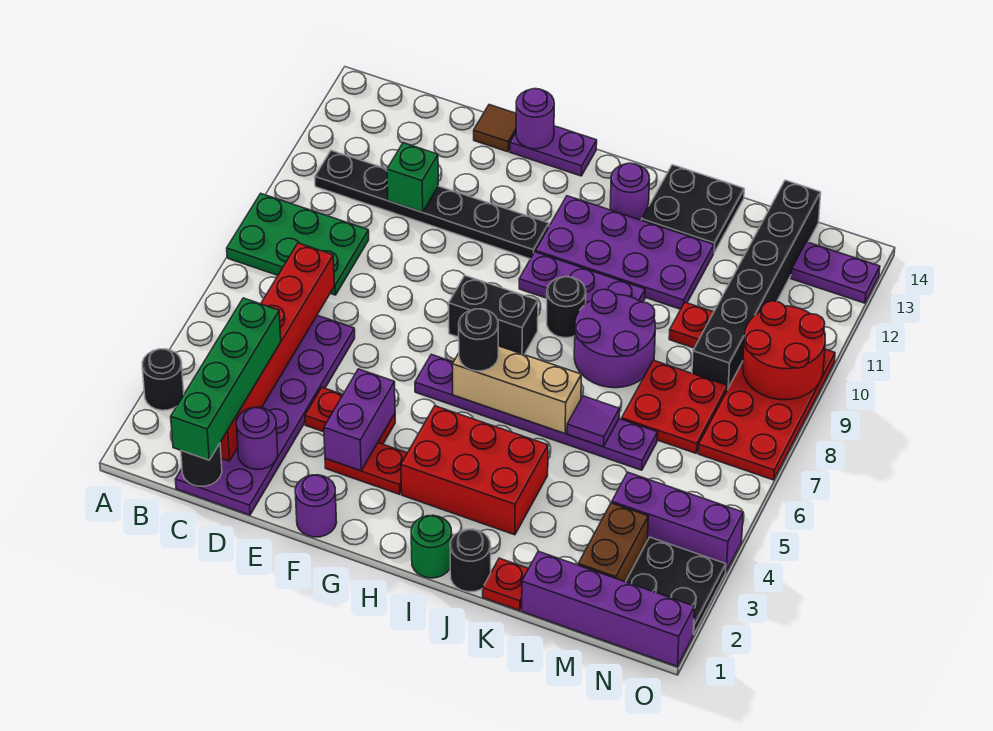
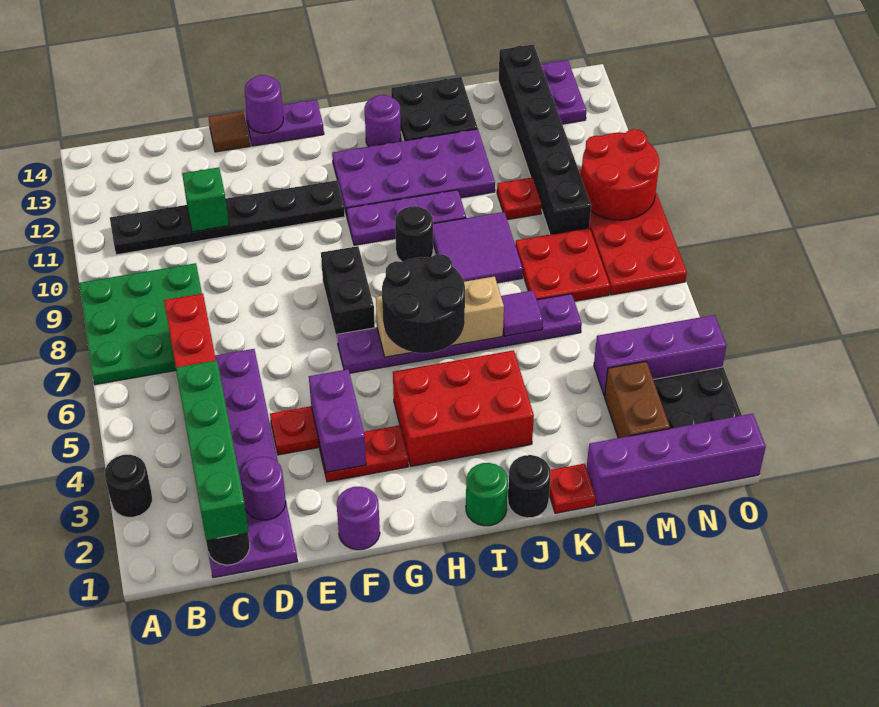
green 2x3 plate [227,194,369,295] -> green 3x3 plate [79,263,202,385]
black 1x2 brick [449,275,538,355] -> black 1x2 brick turned to [321,246,375,339]
black 1x1 round brick [459,309,498,371] -> black 2x2 round brick [382,254,465,353]
purple 2x2 round brick [574,289,655,388] -> purple 2x2 tile [433,212,523,283]
purple 1x2 plate [791,242,880,303] -> purple 1x2 plate turned to [541,60,586,124]

